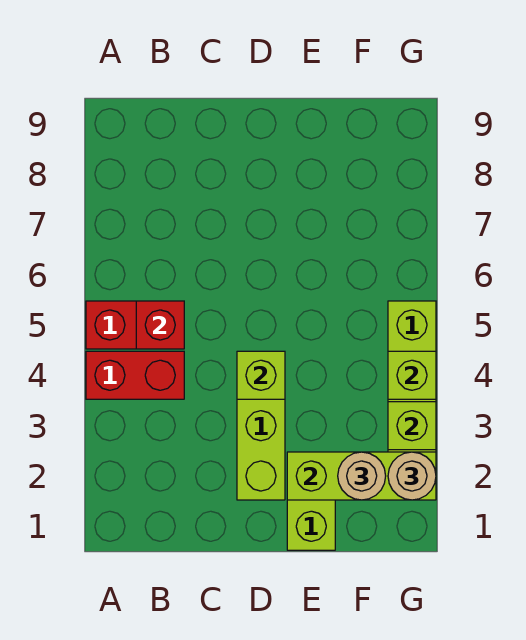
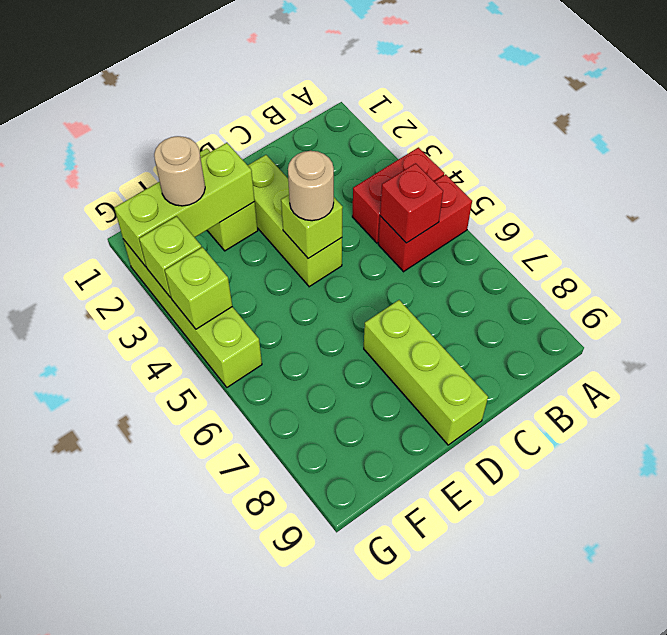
none -> lime 1x3 brick [364,300,488,445]
tan 1x1 round brick [388,452,436,500] -> tan 1x1 round brick moved to [288,151,334,221]

